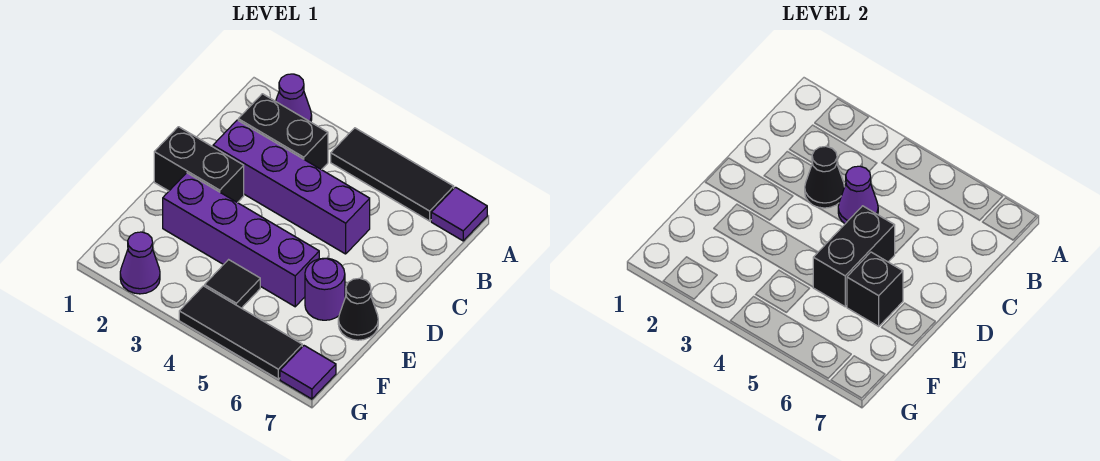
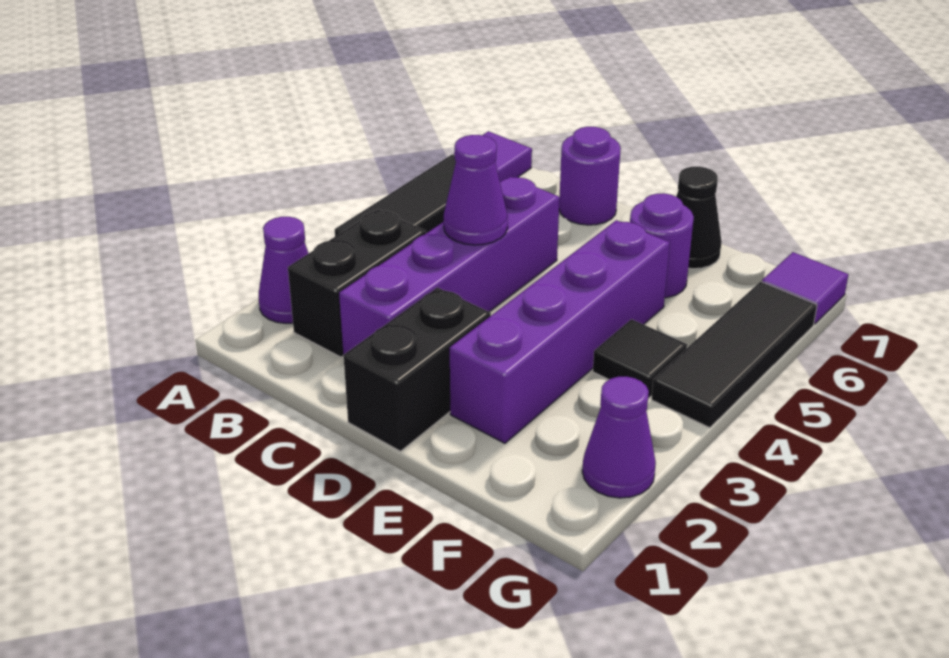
black 1x1 cone [805,146,844,208] -> none
none -> purple 1x1 round brick [559,127,621,225]
black 1x2 brick [813,206,895,307] -> none
black 1x1 brick [847,252,903,326] -> none

